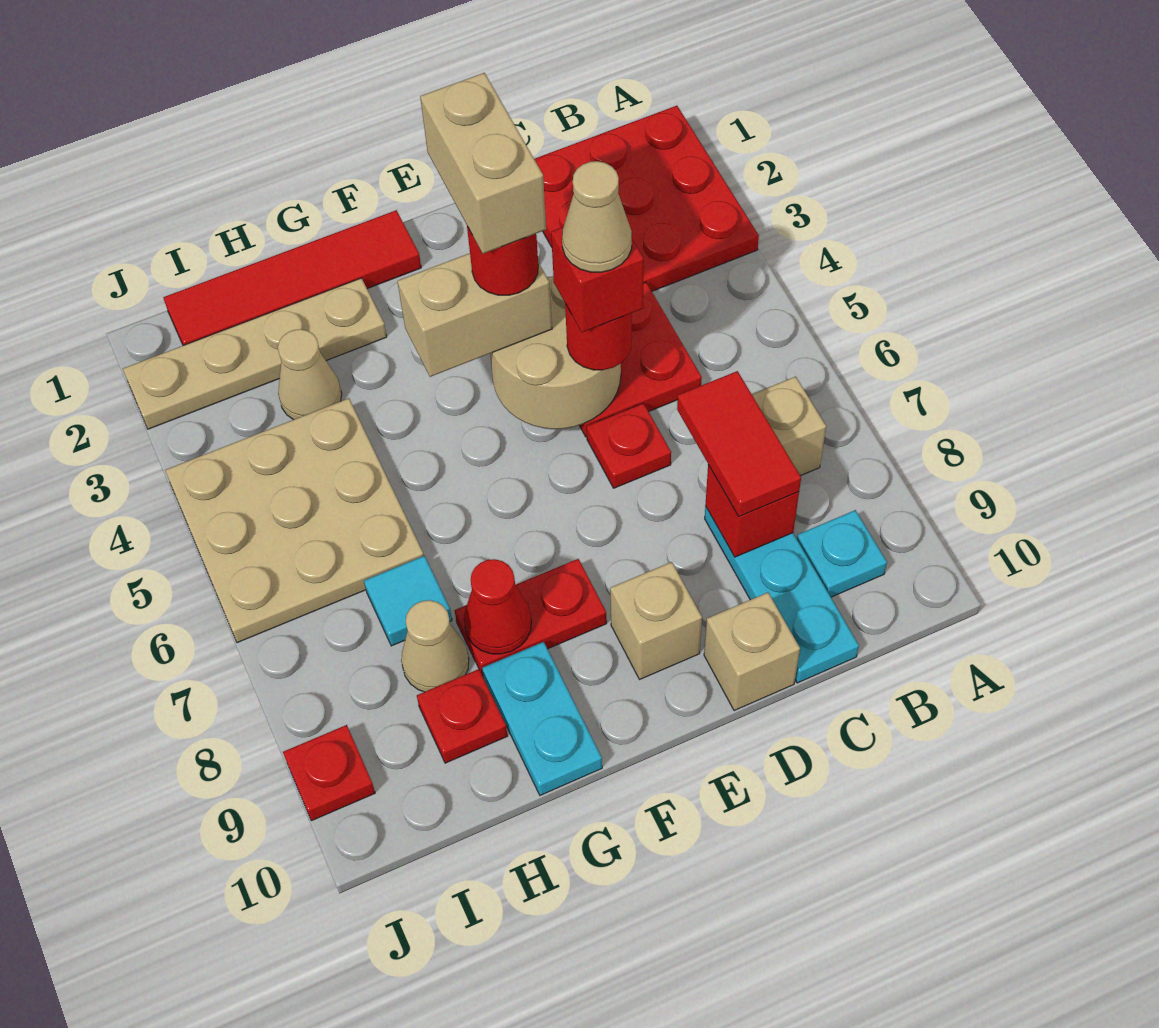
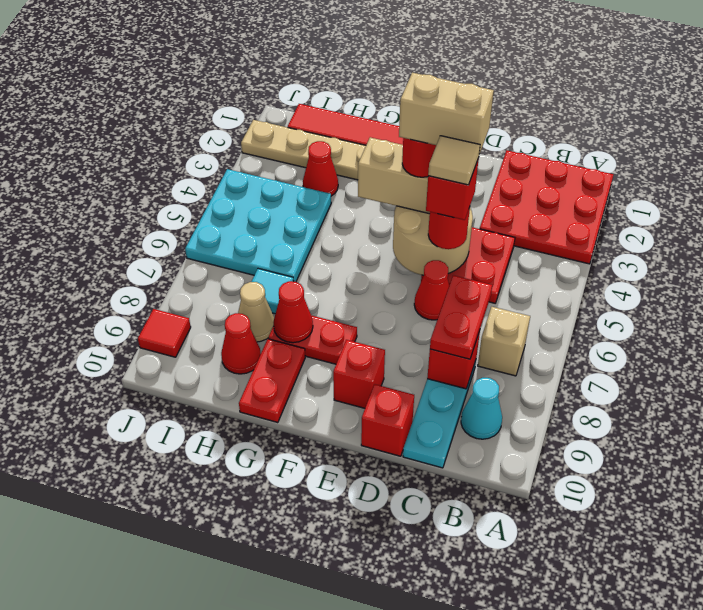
cyan 1x1 plate [797,510,887,597] -> cyan 1x1 cone [461,378,502,439]
red 1x2 tile [677,371,801,517] -> red 1x2 plate [430,275,492,359]
tan 1x1 cone [562,161,632,272] -> tan 1x1 tile [428,136,480,185]
red 1x1 plate [586,403,671,488] -> red 1x1 cone [414,260,449,320]
tan 1x1 brick [704,592,800,711] -> red 1x1 brick [361,384,414,456]
tan 1x2 brick [420,73,546,254] -> tan 1x2 brick turned to [399,73,494,154]
tan 1x1 brick [610,562,702,680] -> red 1x1 brick [333,340,385,408]
cyan 1x2 plate [482,642,602,795] -> red 1x2 plate [239,339,305,423]
tan 1x1 cone [278,329,342,420] -> red 1x1 cone [303,141,338,196]
tan 3x3 plate [165,398,424,643] -> cyan 3x3 plate [185,169,331,282]
red 1x1 plate [417,669,507,763] -> red 1x1 cone [221,313,261,374]
red 1x1 plate [283,725,375,821] -> red 1x1 tile [138,309,191,357]

